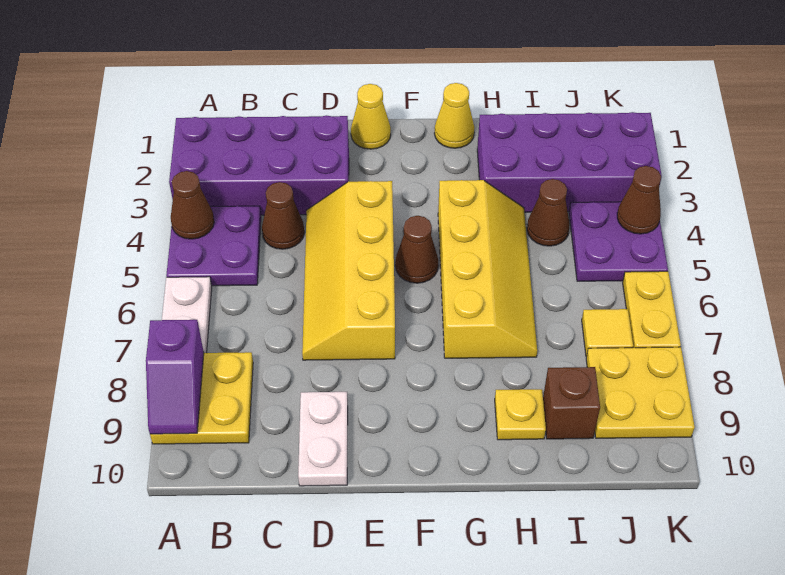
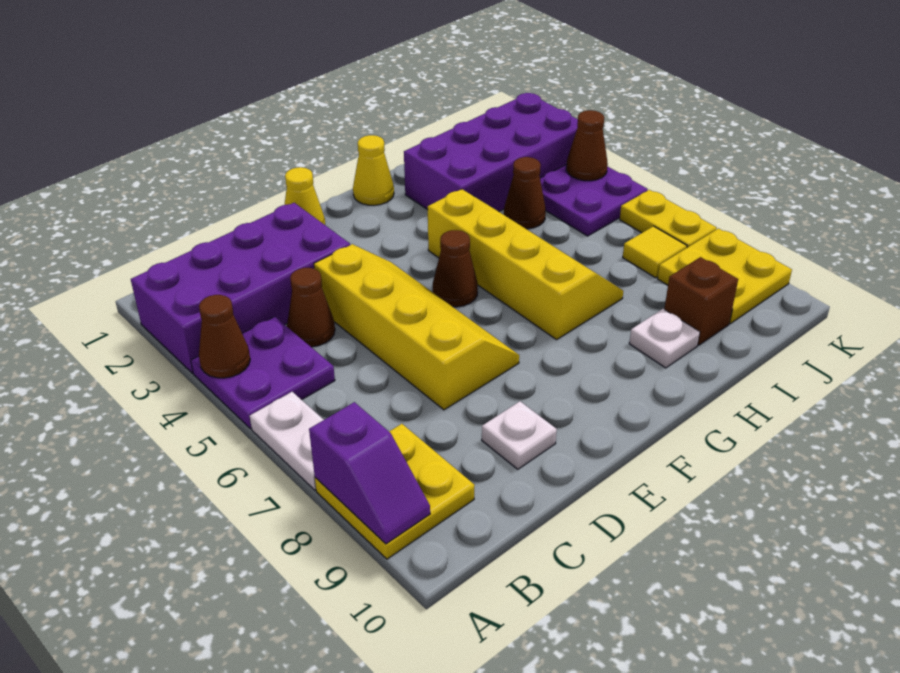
yellow 2x4 slope [302,181,395,360] -> yellow 2x4 slope turned to [314,244,519,410]
white 1x2 plate [298,392,348,486] -> white 1x1 plate [482,401,557,469]
yellow 1x1 plate [495,389,546,440] -> white 1x1 plate [629,309,700,368]

